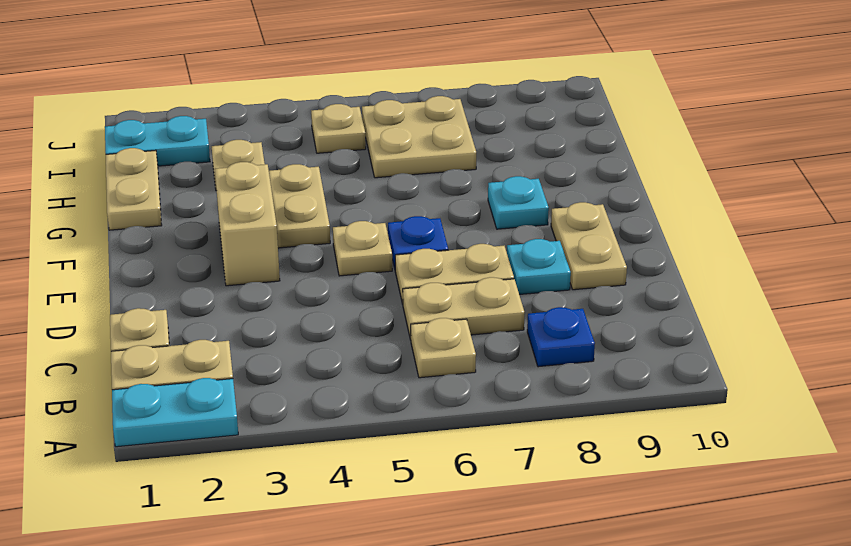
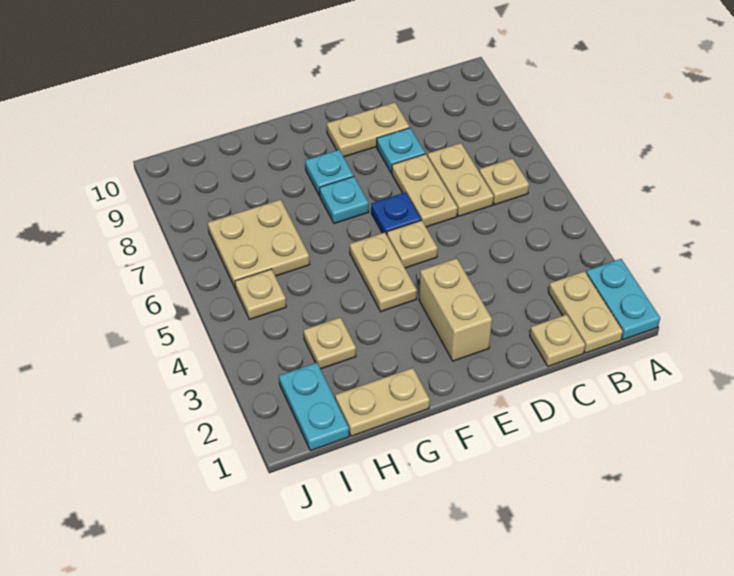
blue 1x1 plate [527,307,595,367] -> none
tan 1x2 brick [215,162,280,286] -> tan 1x2 brick turned to [419,258,492,361]
tan 1x2 plate [269,164,330,248] -> tan 1x2 plate turned to [350,232,417,312]
none -> cyan 1x1 plate [320,177,369,223]

